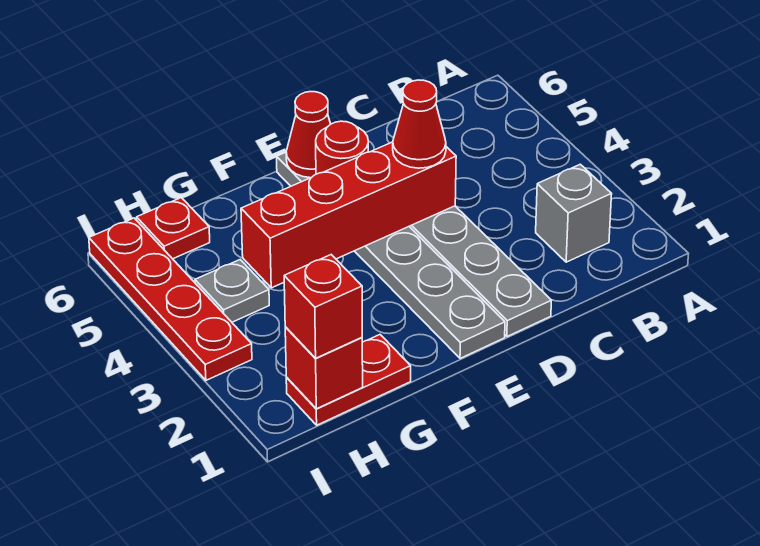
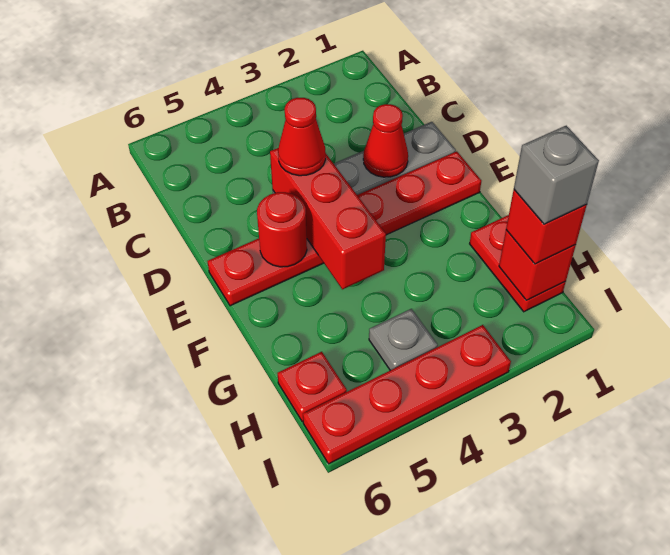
grey 1x1 brick [536,164,612,262] -> grey 1x1 brick moved to [514,126,599,224]
red 1x4 brick [241,142,456,288] -> red 1x3 brick [270,148,386,289]
grey 1x6 plate [277,152,505,358] -> red 1x6 plate [208,151,481,306]
red 1x1 cone [286,92,330,178] -> red 1x1 cone moved to [363,104,408,177]

